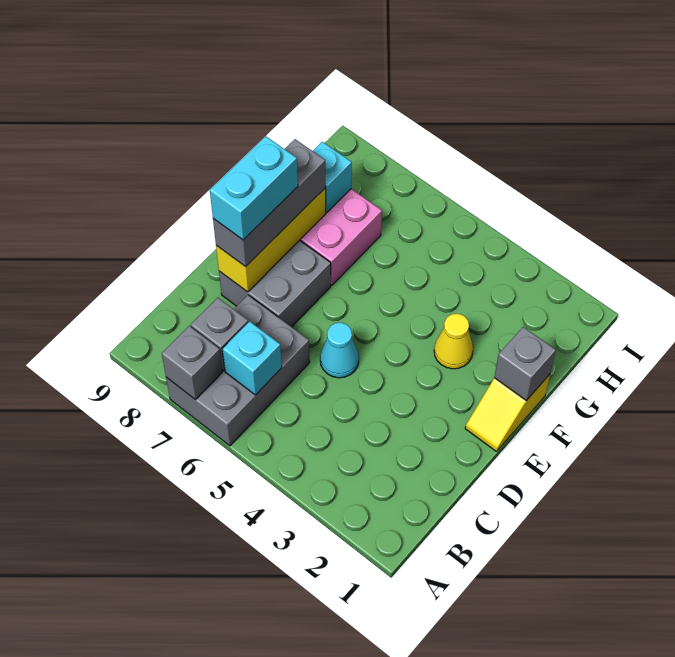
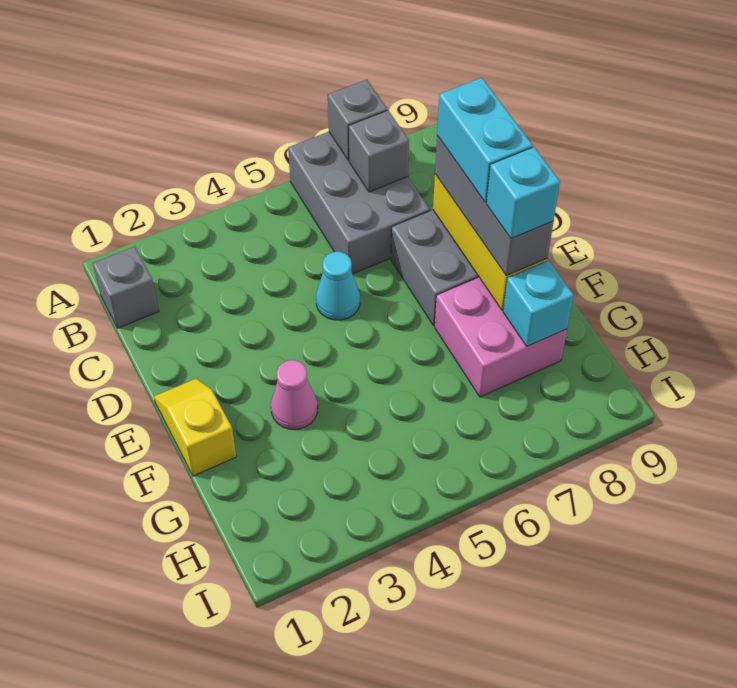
cyan 1x1 brick [223,321,282,395] -> cyan 1x1 brick moved to [486,147,560,239]
grey 1x1 brick [494,327,556,400] -> grey 1x1 brick moved to [93,247,159,328]
yellow 1x1 cone [434,314,473,369] -> pink 1x1 cone [271,360,318,429]

